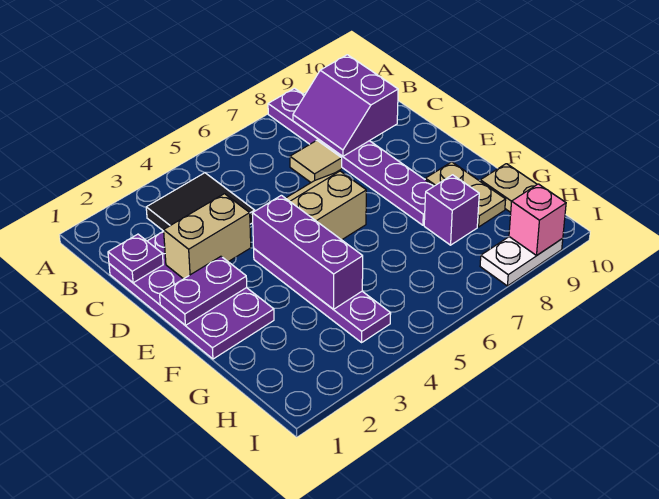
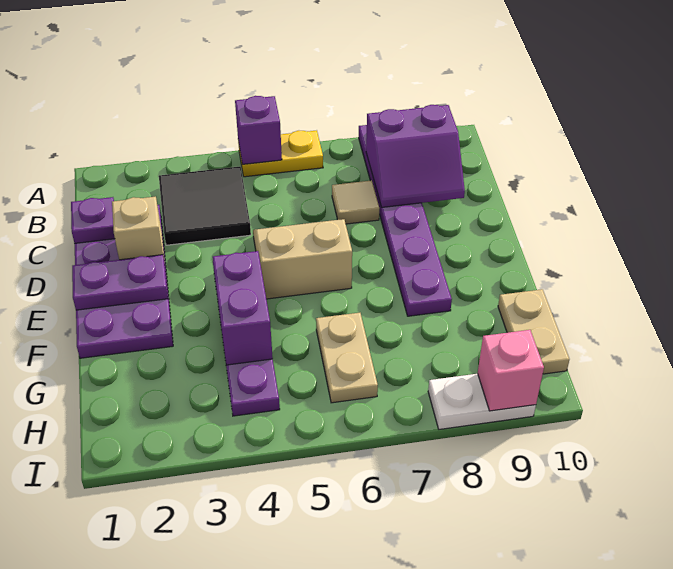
none -> yellow 1x2 plate [238,130,323,177]
purple 2x2 slope [293,55,398,156] -> purple 2x2 slope turned to [366,105,465,207]
tan 1x2 brick [164,194,251,279] -> tan 1x1 brick [112,197,165,262]
purple 1x3 brick [252,195,363,309] -> purple 1x2 brick [213,251,273,365]
tan 1x2 plate [425,162,506,227] -> tan 1x2 plate moved to [316,313,378,403]
purple 1x1 brick [424,175,479,245] -> purple 1x1 brick moved to [235,96,282,164]

